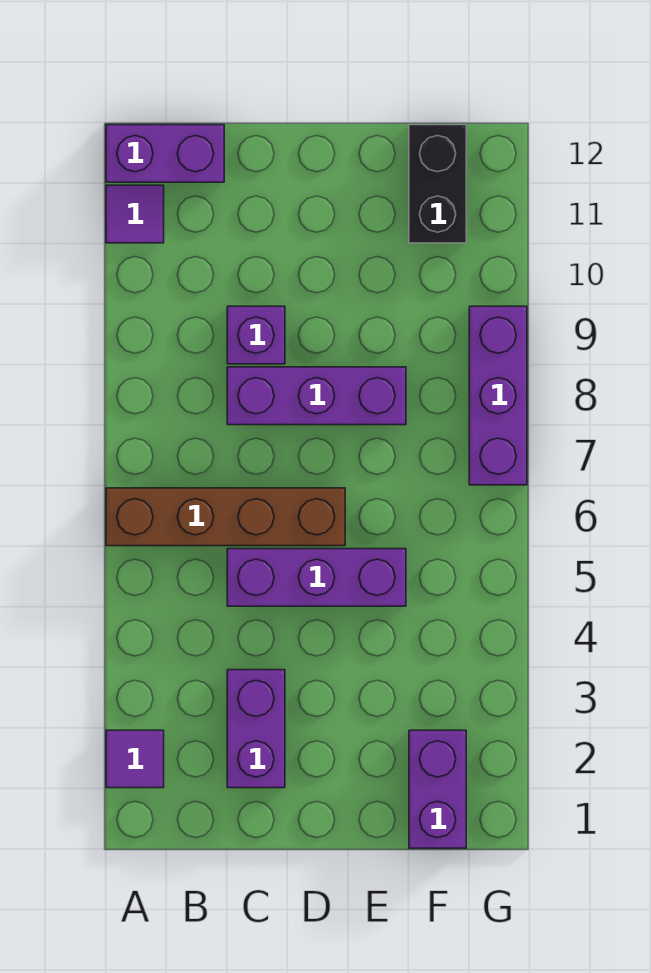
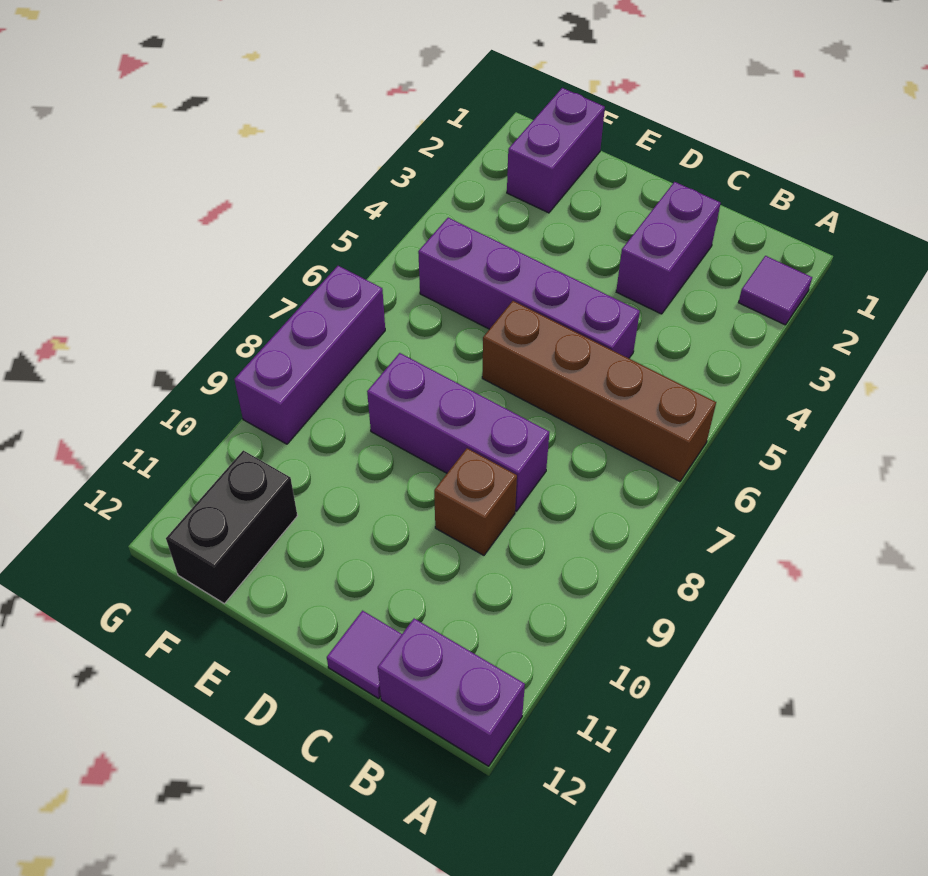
purple 1x1 tile [106,185,164,243] -> purple 1x1 tile moved to [327,611,402,698]
purple 1x3 brick [227,549,406,606] -> purple 1x4 brick [418,218,640,358]
purple 1x1 brick [227,306,285,364] -> brown 1x1 brick [434,448,517,555]

